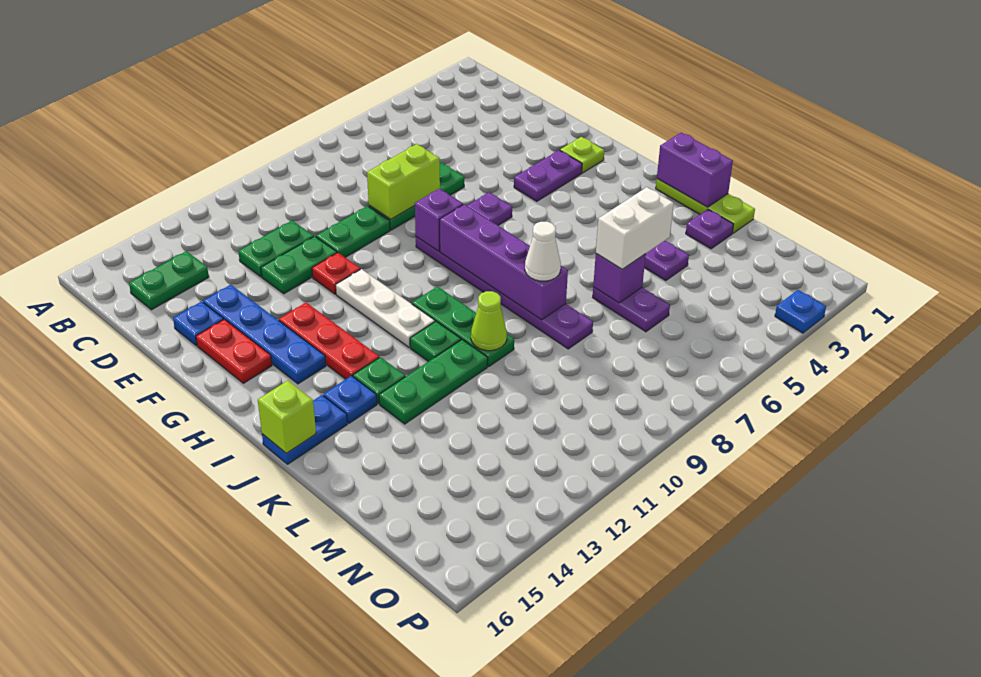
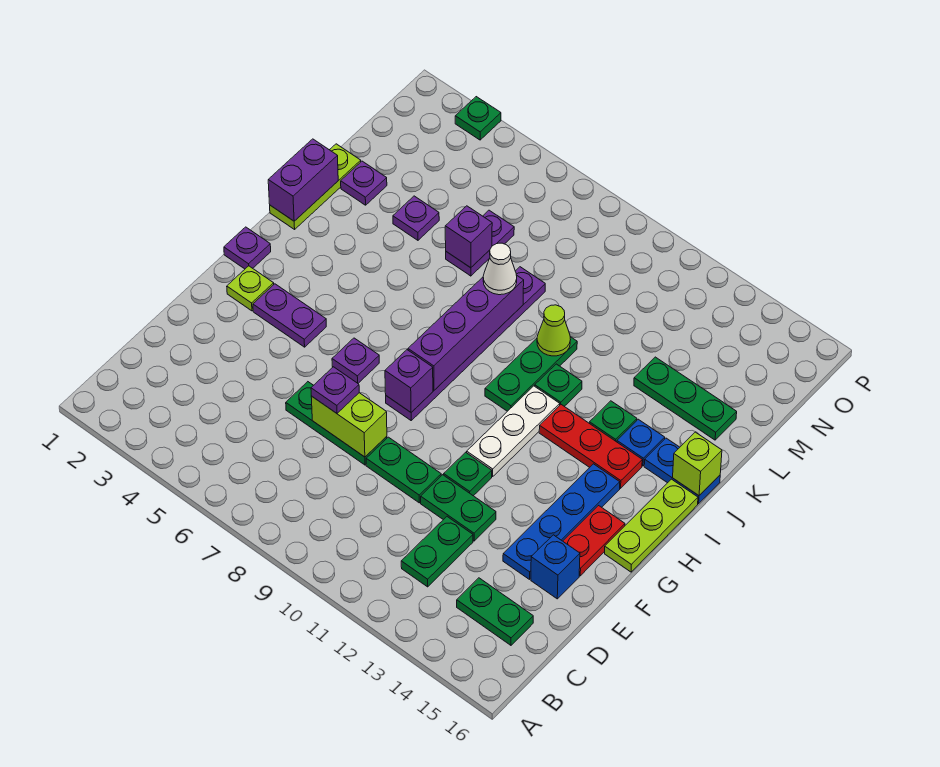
green 1x2 plate [238,221,314,277] -> green 1x2 plate turned to [401,517,473,587]
none -> purple 1x1 plate [311,367,359,413]
blue 1x1 plate [173,302,223,346] -> blue 1x1 brick [531,535,580,599]
red 1x1 plate [312,253,360,294] -> green 1x1 plate [444,452,492,496]
red 1x3 plate [279,303,379,379] -> red 1x3 plate turned to [539,405,642,488]
none -> lime 1x3 plate [605,479,698,572]
none -> purple 1x1 plate [224,227,271,269]
green 1x3 plate [379,340,488,424] -> green 1x3 plate moved to [634,357,737,440]
white 1x2 brick [596,187,674,269] -> none
blue 1x1 plate [775,290,826,333] -> green 1x1 plate [455,97,501,140]

